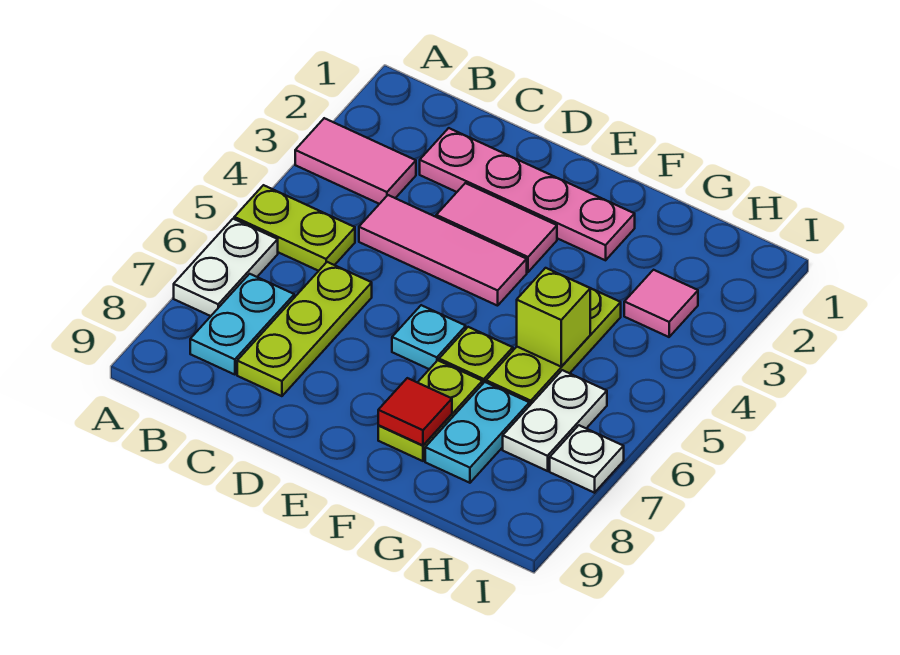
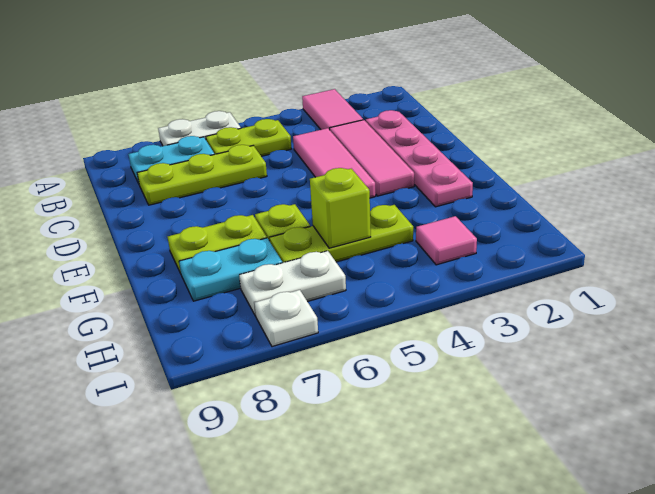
lime 1x2 plate [234,185,355,271] -> lime 1x2 plate turned to [206,119,291,156]
pink 1x2 tile [436,183,557,272] -> pink 1x3 tile [330,120,414,196]
cyan 1x1 plate [392,305,466,369] -> none
red 1x1 tile [378,378,452,445] -> none

